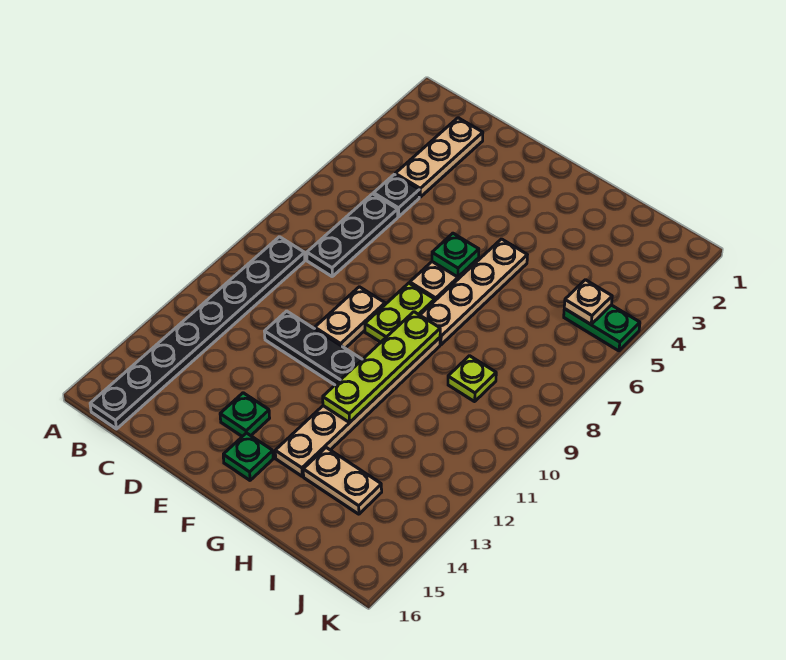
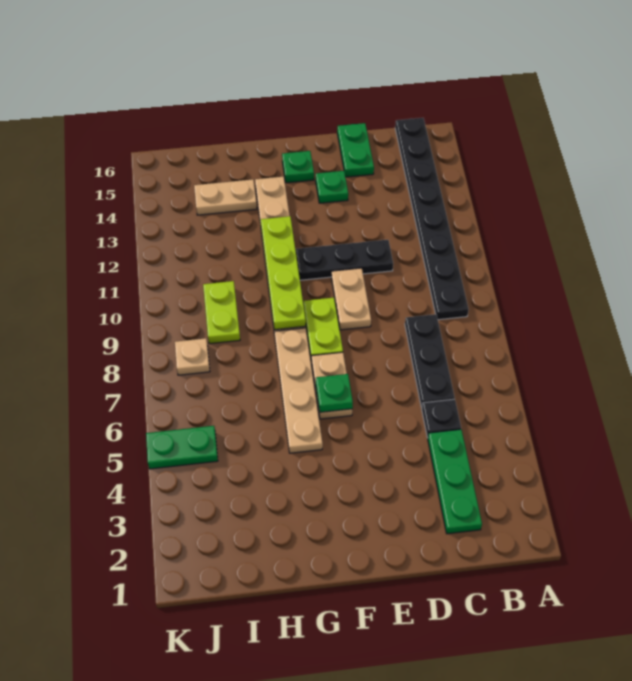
tan 1x3 plate [395,118,483,197] -> green 1x3 plate [428,429,482,534]
none -> green 1x2 plate [337,123,374,177]
lime 1x1 plate [448,356,496,402] -> lime 1x2 plate [203,281,240,344]
tan 1x1 plate [564,280,612,324] -> tan 1x1 plate moved to [175,338,210,375]

